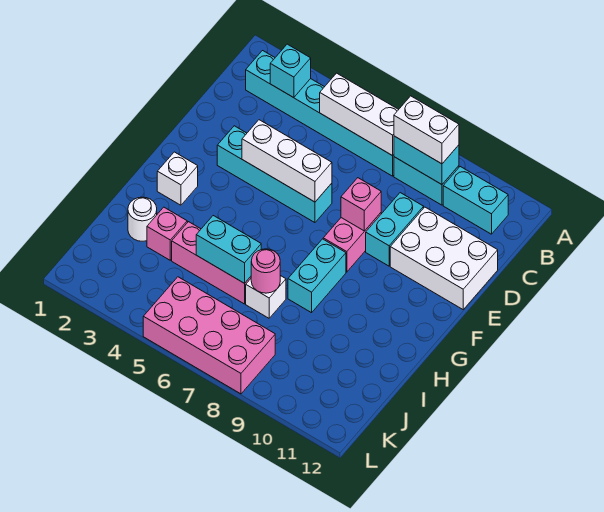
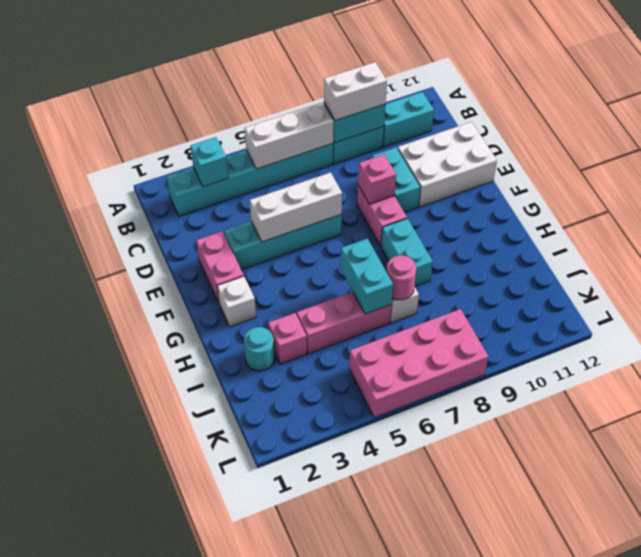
none -> pink 1x2 brick [196,231,244,303]
white 1x1 round brick [128,197,157,241] -> cyan 1x1 round brick [244,327,274,371]
cyan 1x2 brick [196,216,261,283] -> cyan 1x2 brick turned to [340,239,393,314]

